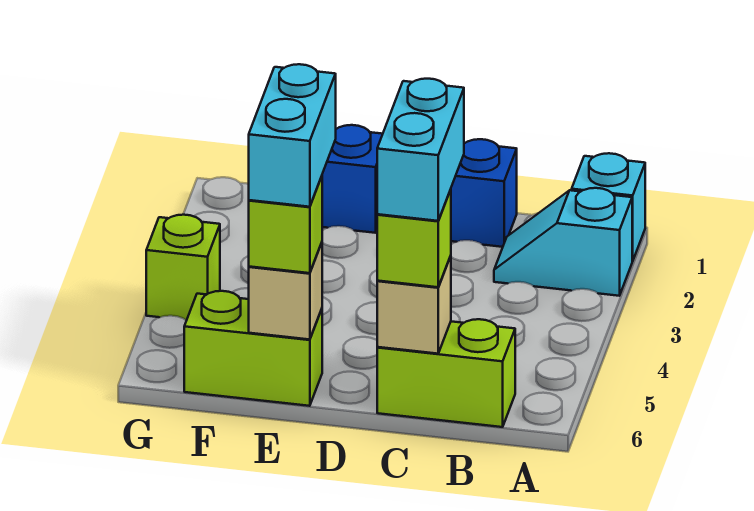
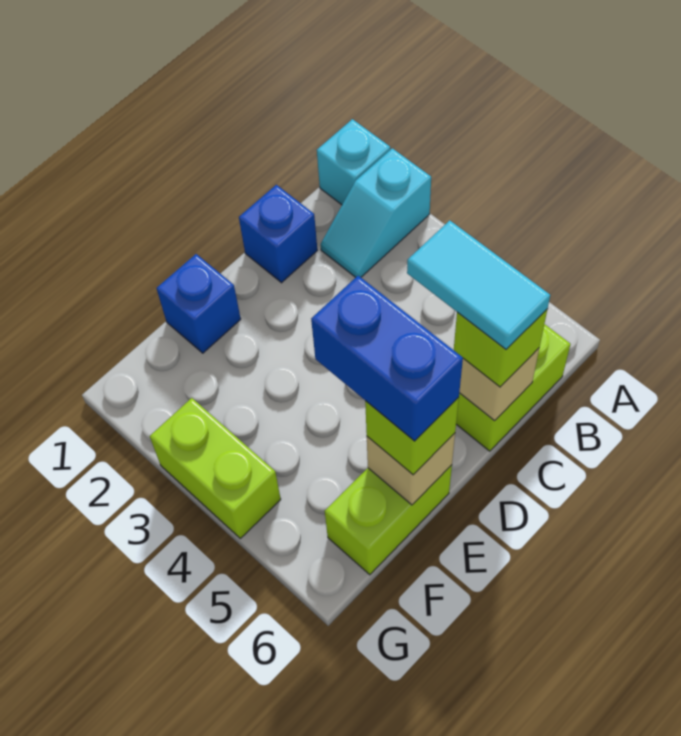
cyan 1x2 brick [377,79,464,221] -> cyan 1x2 tile [407,220,550,349]
cyan 1x2 brick [249,64,336,207] -> blue 1x2 brick [311,276,463,441]
lime 1x1 brick [146,215,220,320] -> lime 1x2 brick [150,398,281,538]

